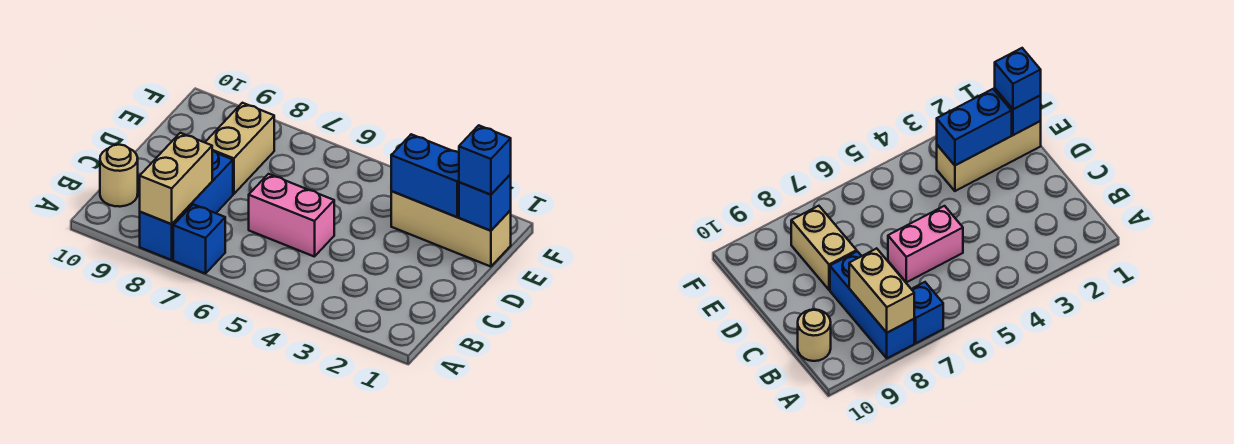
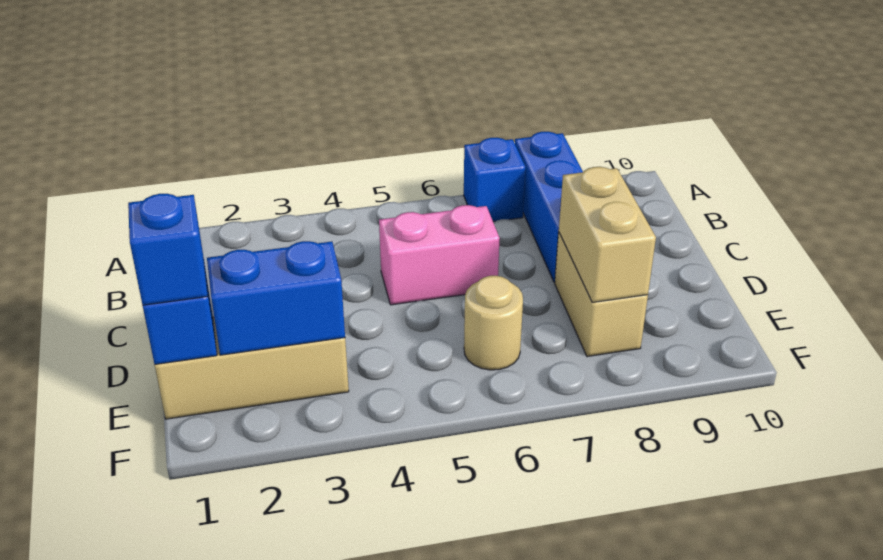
tan 1x2 brick [140,133,212,224] -> tan 1x2 brick moved to [559,167,656,302]
tan 1x1 round brick [100,145,138,207] -> tan 1x1 round brick moved to [464,276,523,370]

